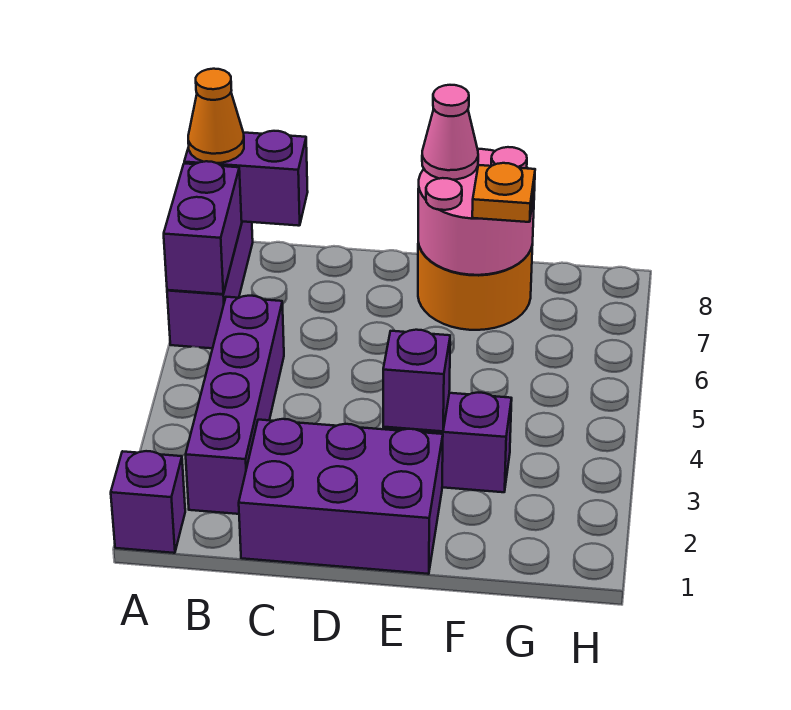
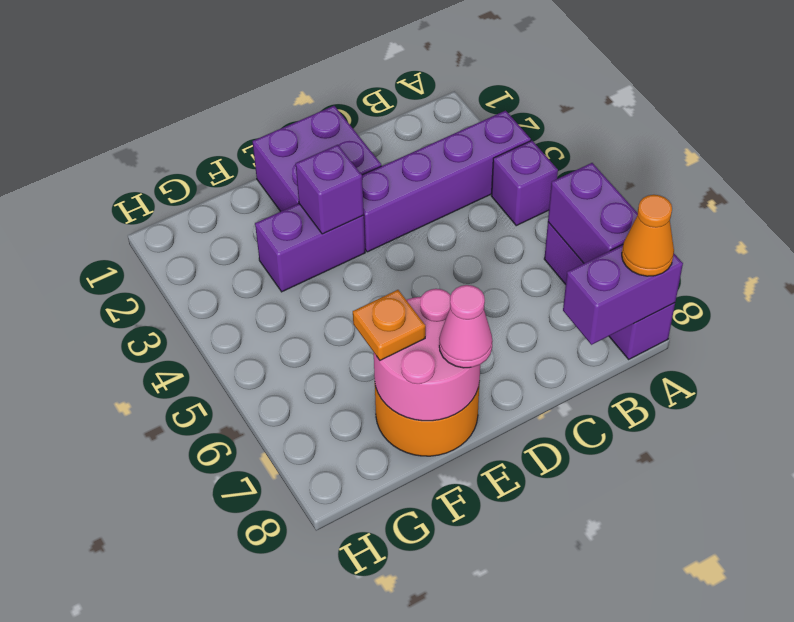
purple 1x1 brick [111,451,185,553] -> purple 1x1 brick moved to [491,141,558,226]
purple 1x4 brick [186,296,284,514] -> purple 1x4 brick turned to [362,111,531,252]
purple 2x3 brick [239,419,443,574] -> purple 2x2 brick [252,106,381,212]

